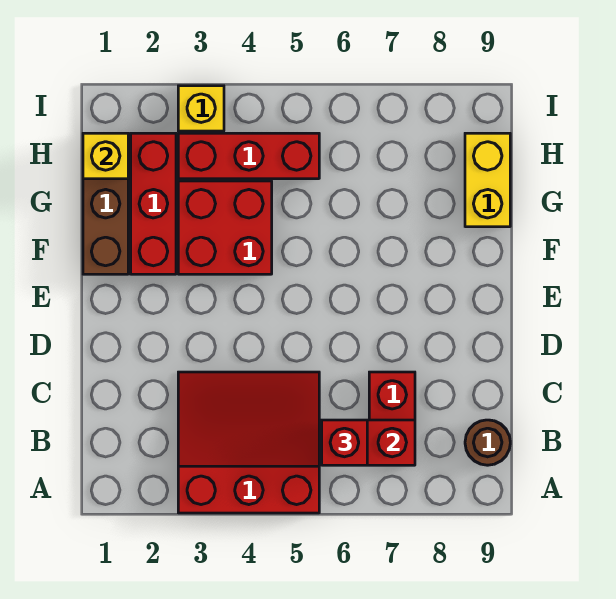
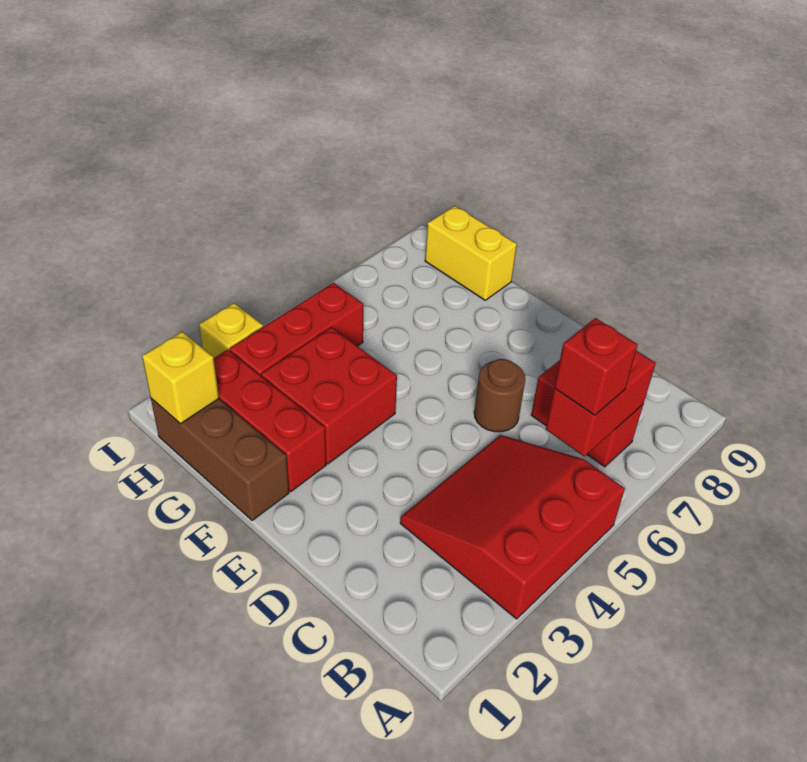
brown 1x1 round brick [465,420,510,465] -> brown 1x1 round brick moved to [474,359,525,432]

